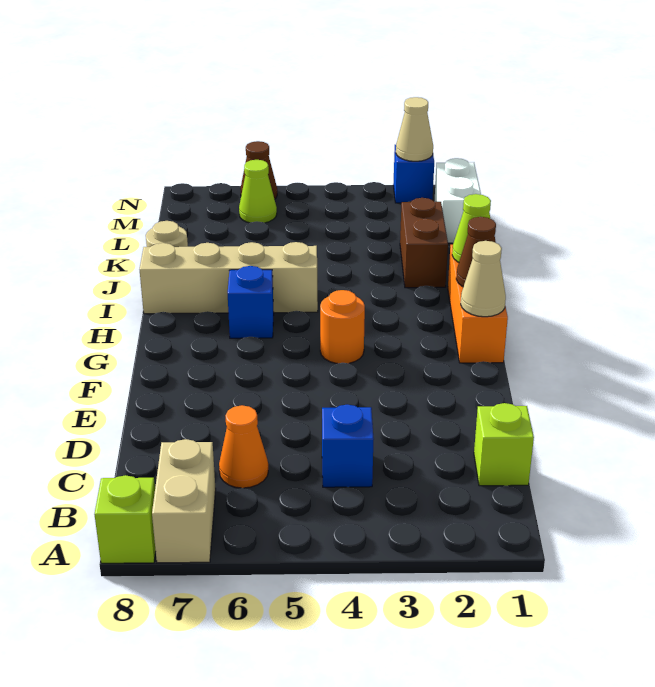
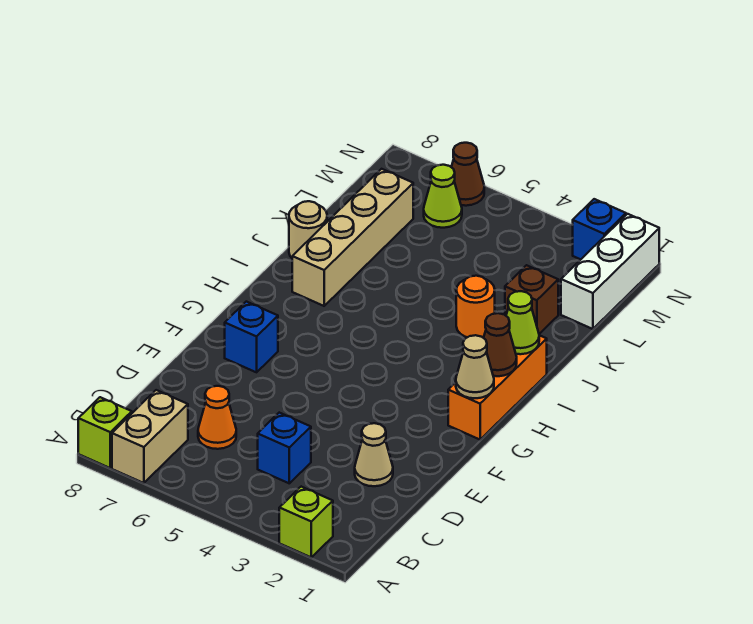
lime 1x1 brick [474,403,534,486] -> lime 1x1 brick moved to [279,487,333,557]
orange 1x1 round brick [320,290,365,363] -> orange 1x1 round brick moved to [456,276,495,338]
blue 1x1 brick [228,266,274,338] -> blue 1x1 brick moved to [225,302,278,372]
tan 1x4 brick [140,242,318,314] -> tan 1x4 brick turned to [292,169,413,306]
brown 1x2 brick [400,198,448,288] -> brown 1x1 brick [505,265,558,334]
white 1x2 brick [434,158,481,243] -> white 1x3 brick [561,214,659,329]
tan 1x1 cone [396,97,433,161] -> tan 1x1 cone moved to [355,423,393,486]

